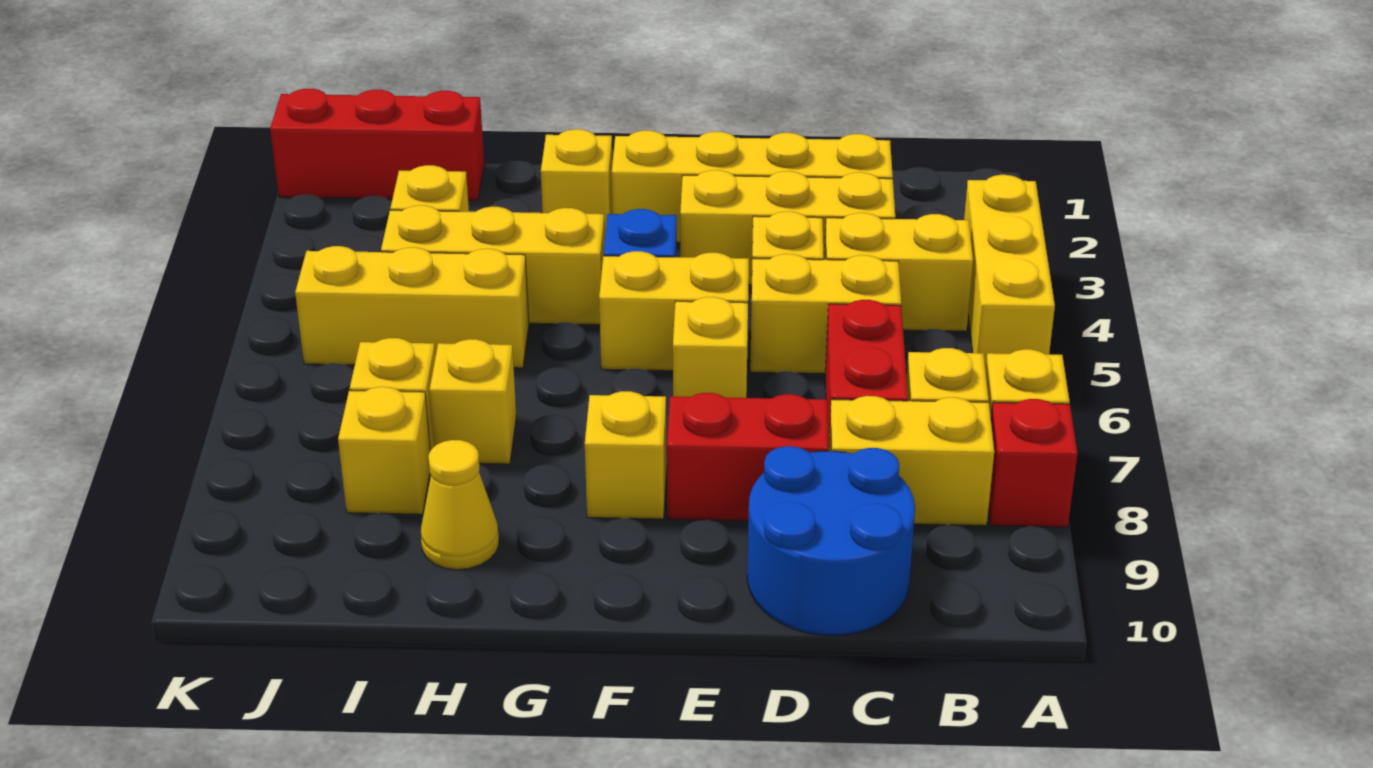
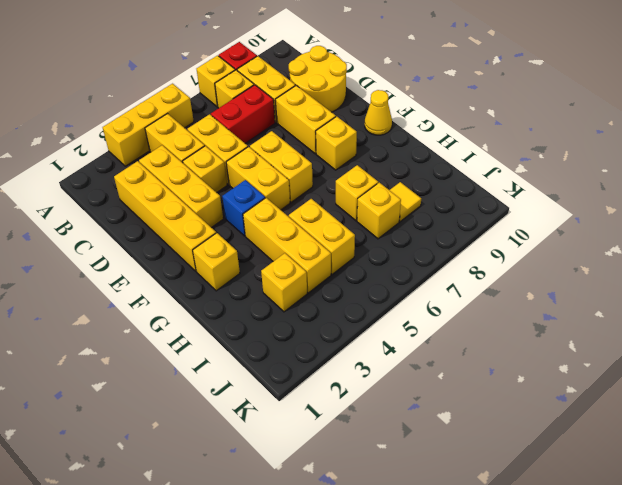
blue 2x2 round brick [747,446,915,635] -> yellow 2x2 round brick [289,46,347,112]
red 1x2 brick [667,393,828,521] -> yellow 1x2 brick [275,85,336,154]
yellow 1x1 brick [673,297,748,398] -> yellow 1x2 brick [250,131,313,202]
yellow 1x3 brick [295,246,529,368] -> yellow 1x2 brick [289,199,355,274]
yellow 1x1 cone [421,440,499,570] -> yellow 1x1 cone moved to [365,90,392,135]
red 1x3 brick [270,89,484,200] -> none
yellow 1x1 brick [338,387,430,514] -> yellow 1x1 tile [390,182,421,222]

